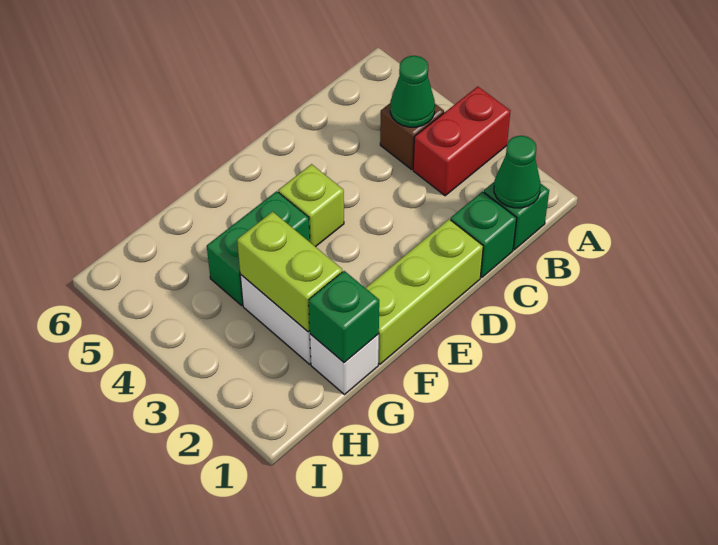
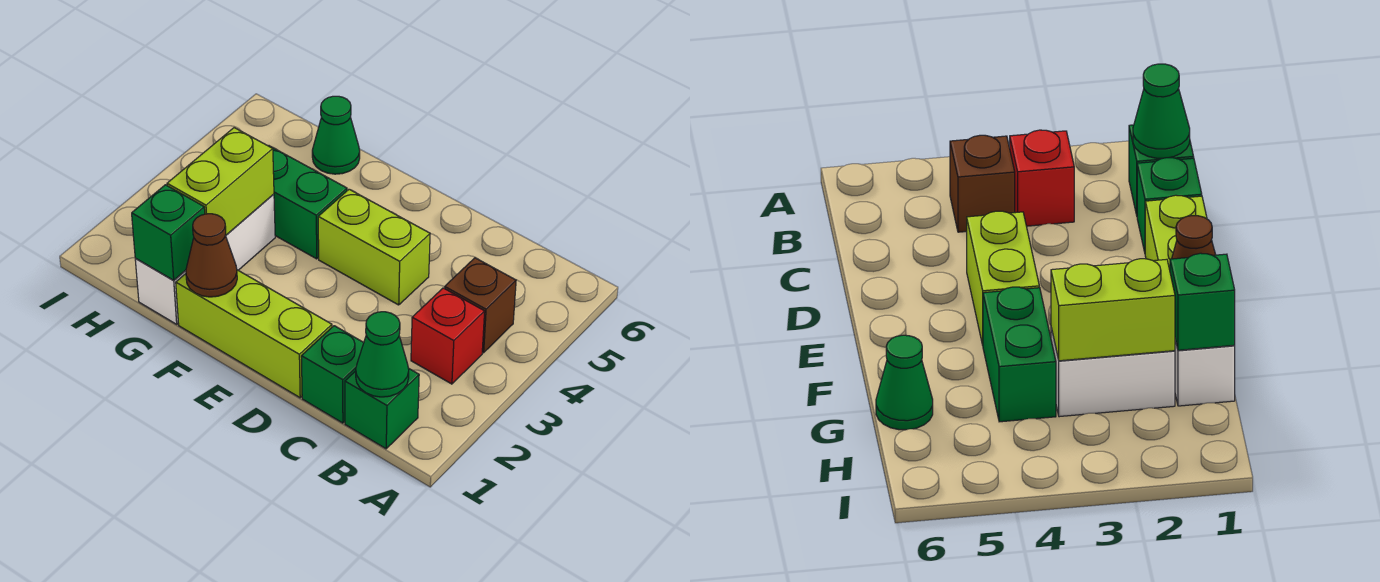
red 1x2 brick [413,87,510,196] -> red 1x1 brick [411,288,485,384]
green 1x1 cone [390,56,435,127] -> green 1x1 cone moved to [312,96,360,174]
lime 1x1 brick [278,164,344,247] -> lime 1x2 brick [318,189,430,305]
none -> brown 1x1 cone [186,214,237,297]

